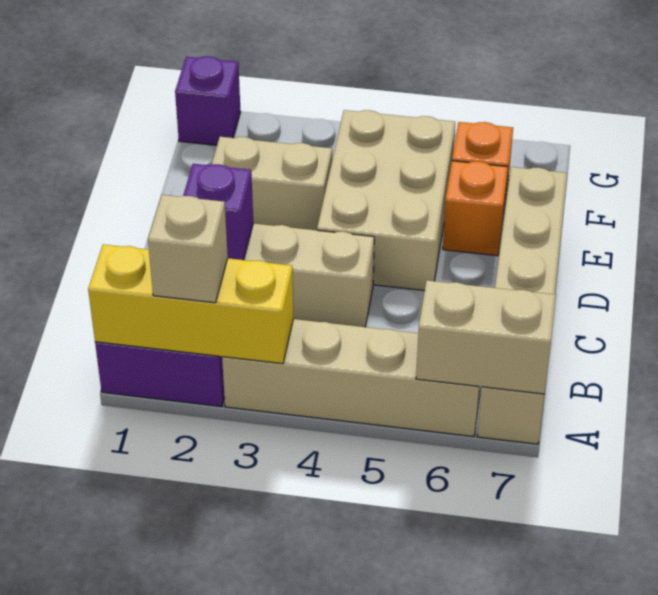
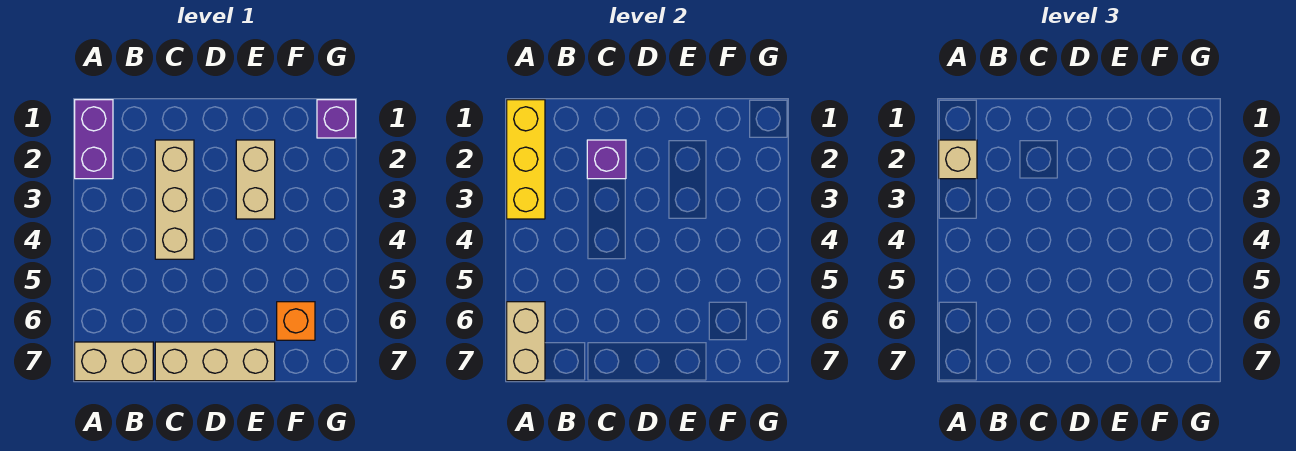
tan 1x4 brick [222,319,481,437] -> none
tan 2x3 brick [317,110,455,291] -> none
orange 1x1 brick [443,161,508,256] -> none

